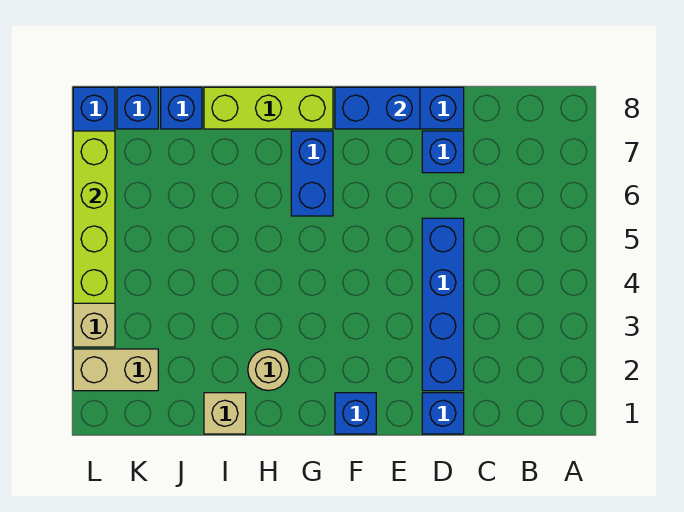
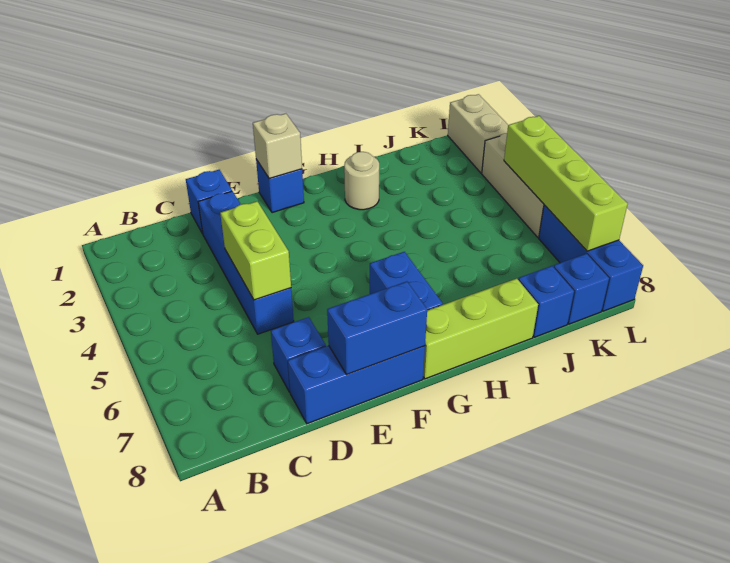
none -> lime 1x2 brick [220,201,291,300]
tan 1x1 brick [204,393,246,434] -> tan 1x1 brick moved to [253,114,302,179]
tan 1x2 brick [73,349,158,391] -> tan 1x2 brick turned to [448,94,508,173]

